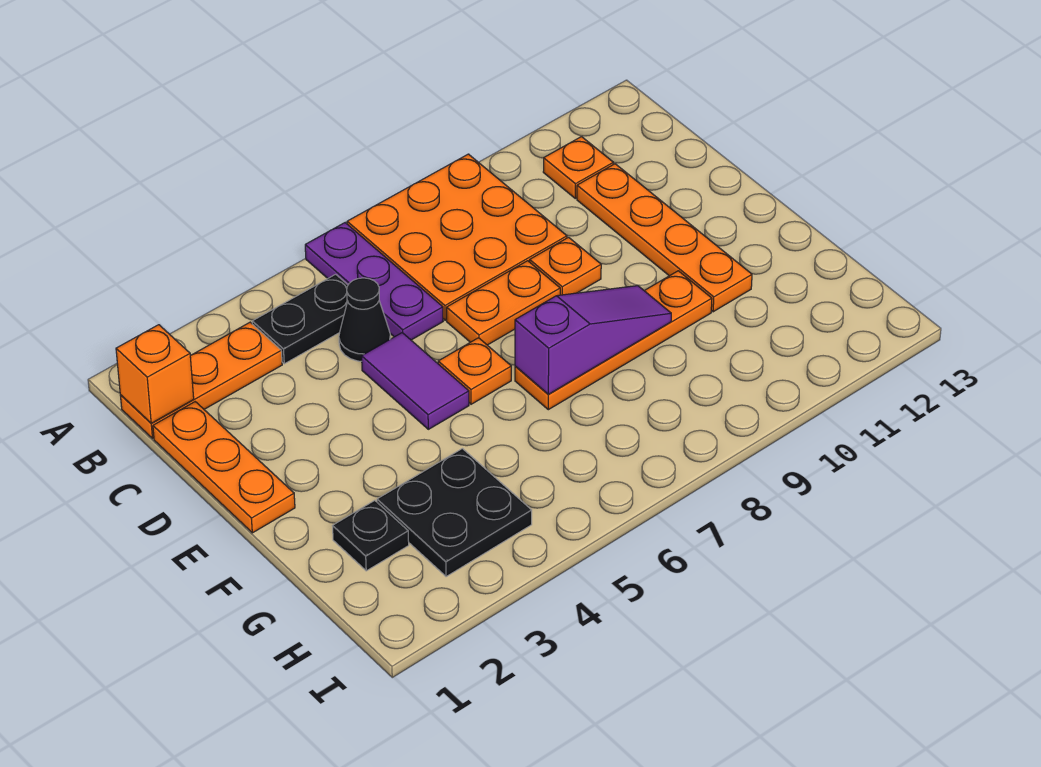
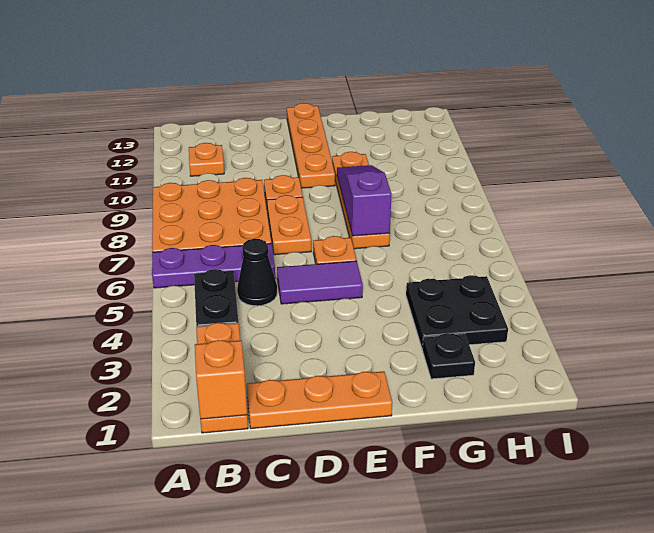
orange 1x4 plate [577,164,752,312] -> orange 1x4 plate turned to [287,103,335,188]

